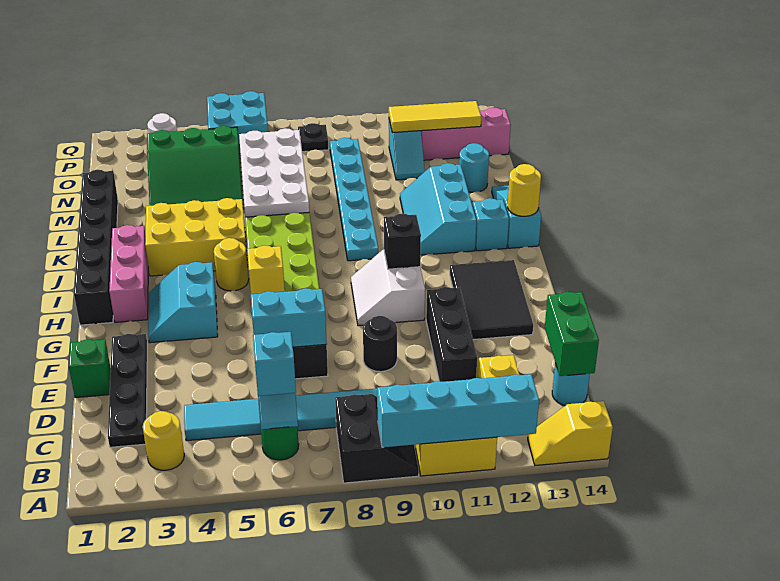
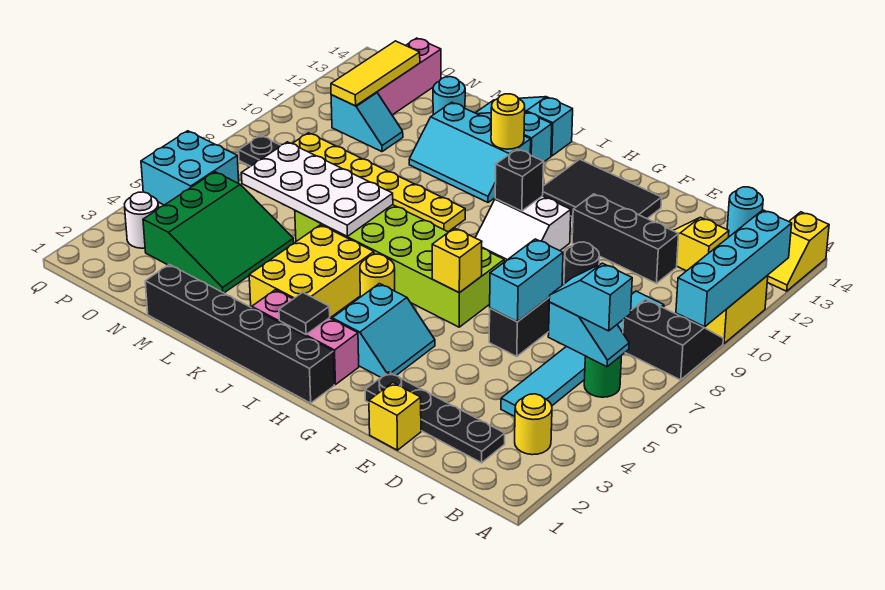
green 1x2 brick [545,292,599,376] -> none
green 1x1 brick [69,339,111,398] -> yellow 1x1 brick [369,382,421,450]
cyan 2x2 slope [148,262,218,343] -> cyan 2x2 slope turned to [332,284,435,377]
none -> black 1x1 tile [279,292,330,335]
cyan 1x6 plate [330,138,378,261] -> yellow 1x6 plate [292,133,465,232]
yellow 1x1 round brick [508,164,541,216] -> yellow 1x1 round brick moved to [491,94,525,149]

